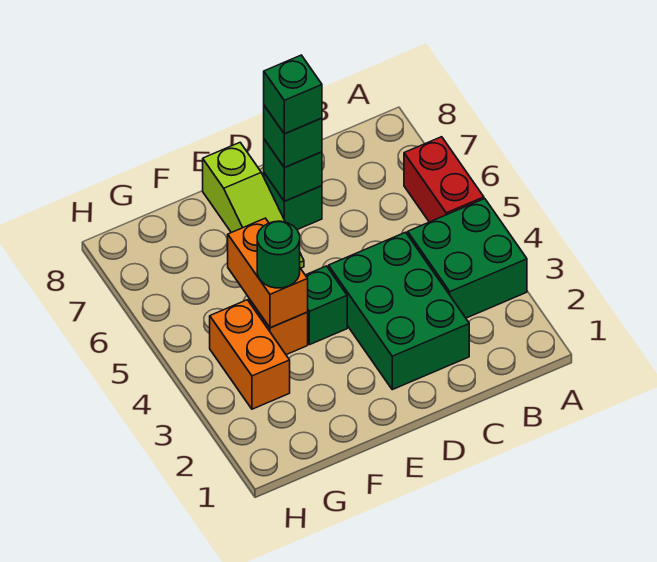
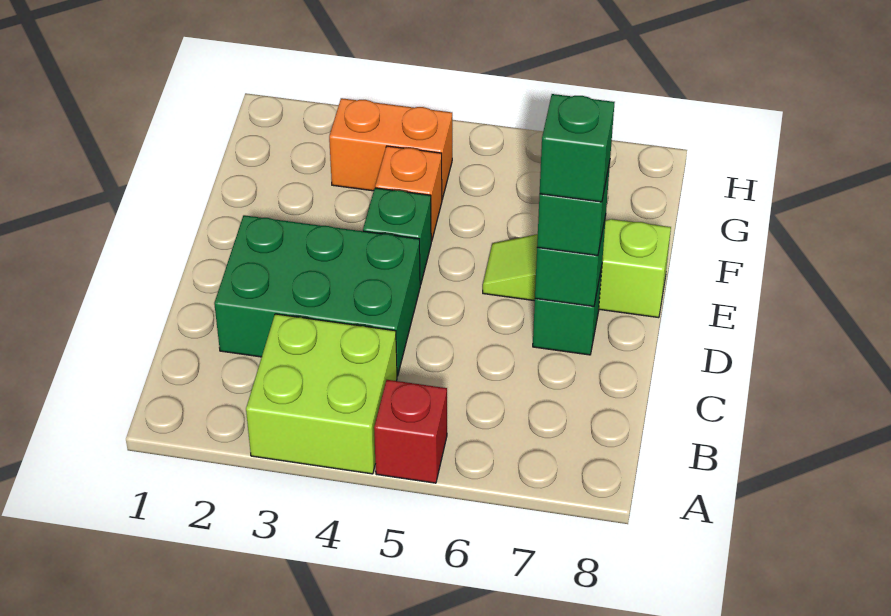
green 2x2 brick [408,199,527,318] -> lime 2x2 brick [246,314,397,474]
red 1x2 brick [404,137,484,222] -> red 1x1 brick [374,380,447,483]
orange 1x2 brick [228,218,308,328] -> none
green 1x1 round brick [257,221,300,288] -> none

